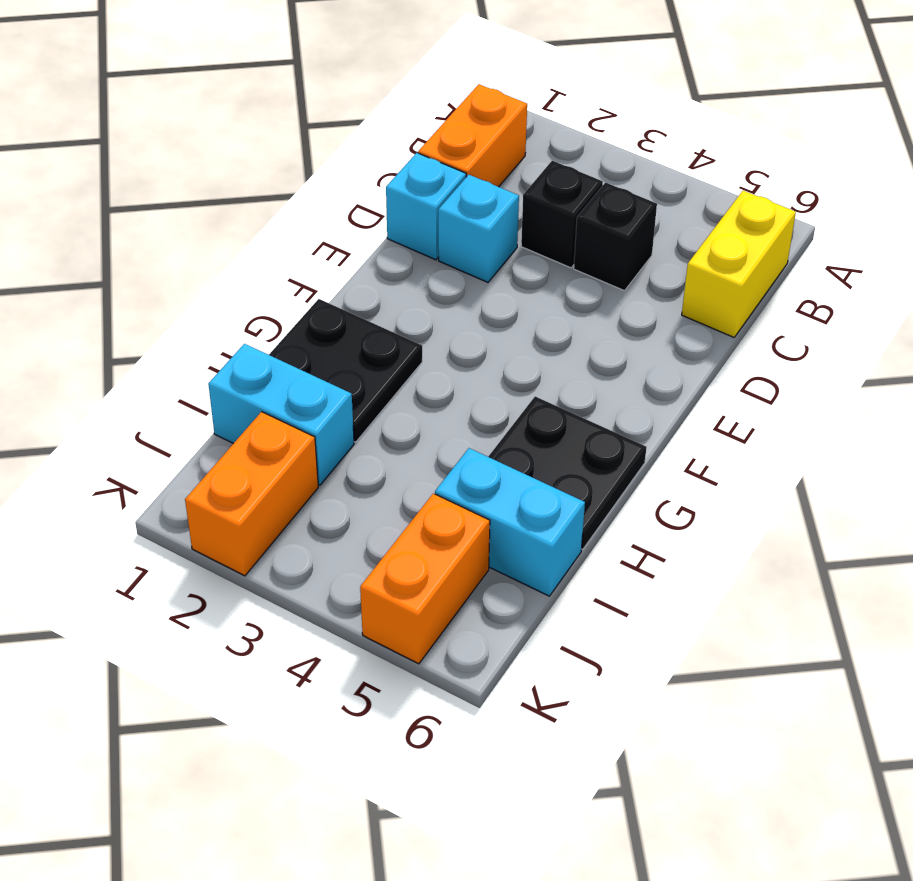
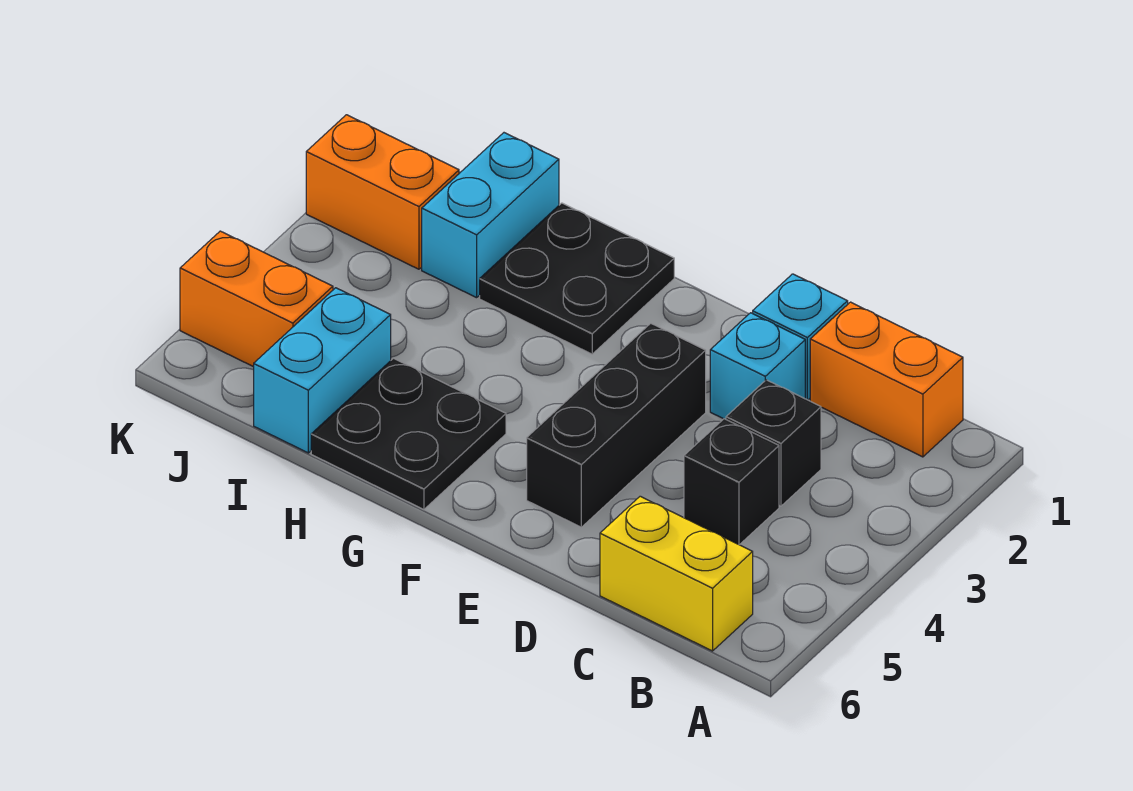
none -> black 1x3 brick [527,323,706,527]

